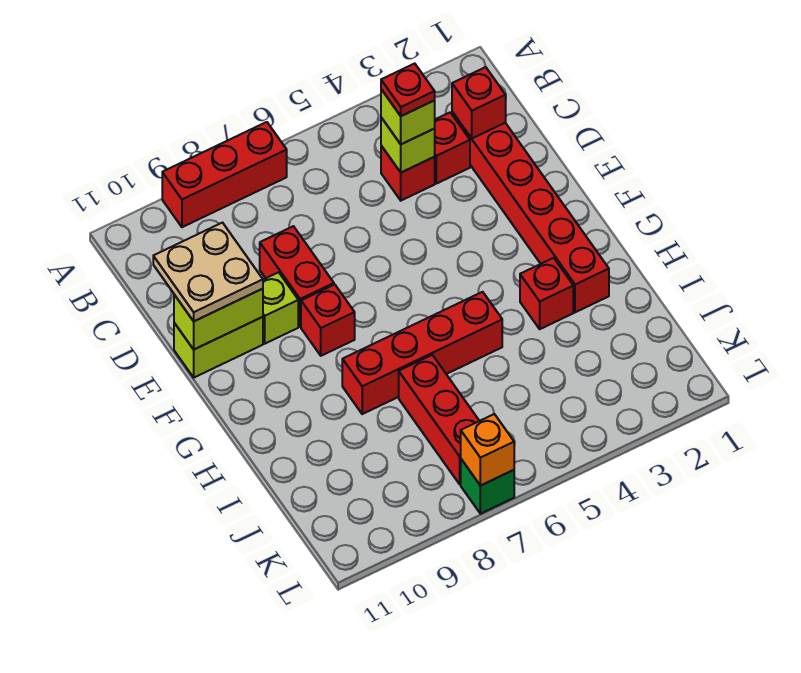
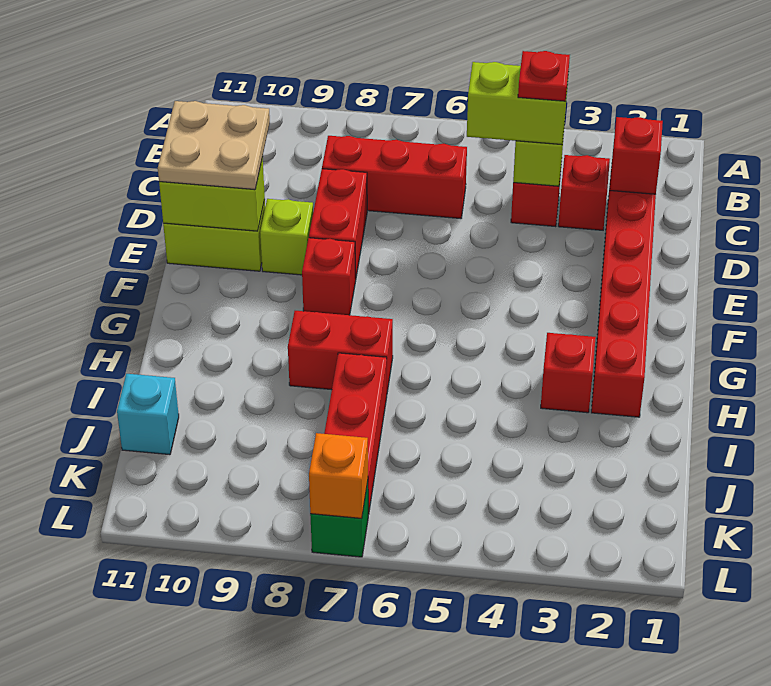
red 1x3 brick [162,122,287,227] -> red 1x3 brick moved to [322,136,467,219]
lime 1x1 brick [381,89,435,144] -> lime 1x2 brick [467,62,568,145]
red 1x4 brick [342,292,502,414] -> red 1x2 brick [288,311,393,392]
none -> cyan 1x1 brick [117,374,179,455]

